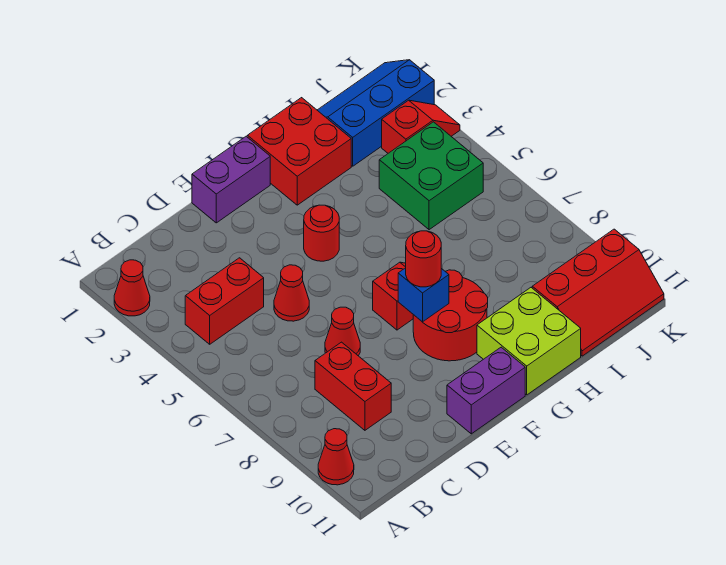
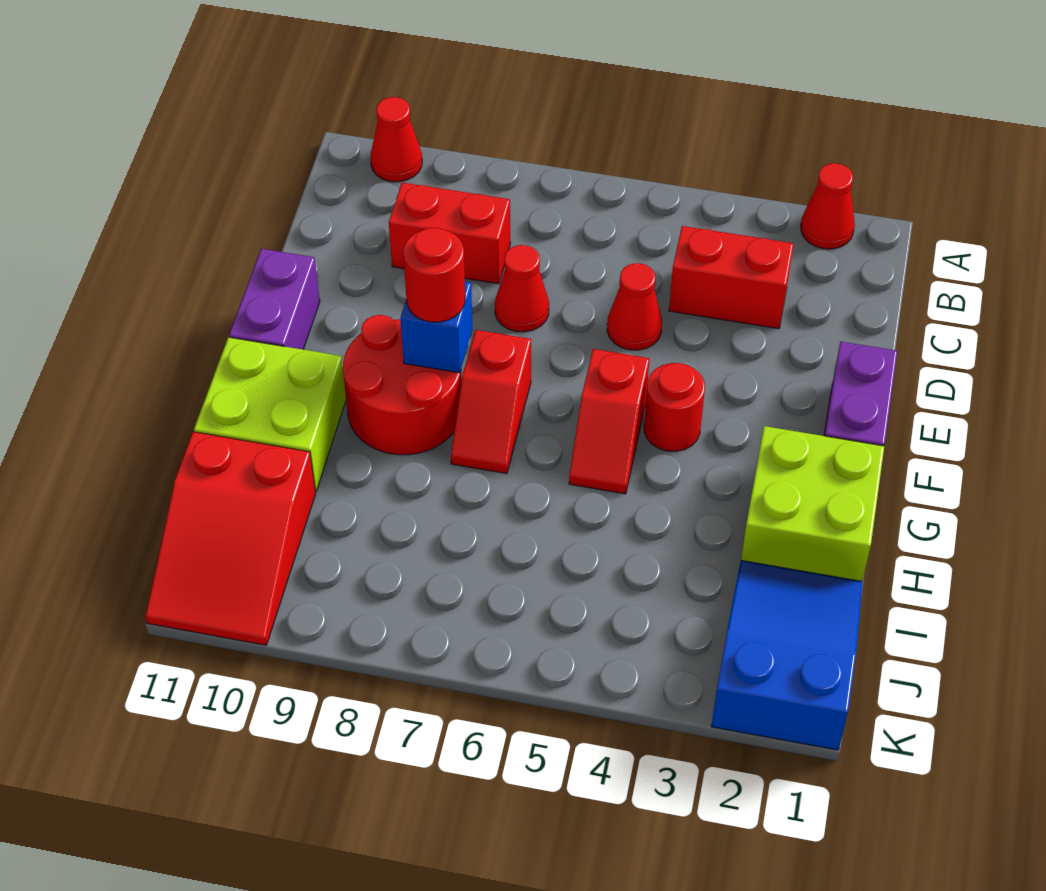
red 1x2 brick [185,258,264,344] -> red 1x2 brick turned to [669,226,794,329]
red 2x2 brick [247,98,351,205] -> lime 2x2 brick [741,426,884,581]
blue 2x3 slope [317,60,434,166] -> blue 2x3 slope turned to [711,560,863,750]
green 2x2 brick [379,122,483,230] -> none
red 2x3 slope [532,229,664,356] -> red 2x3 slope turned to [146,432,316,645]
red 1x2 slope [382,100,460,153] -> red 1x2 slope moved to [569,349,649,494]

